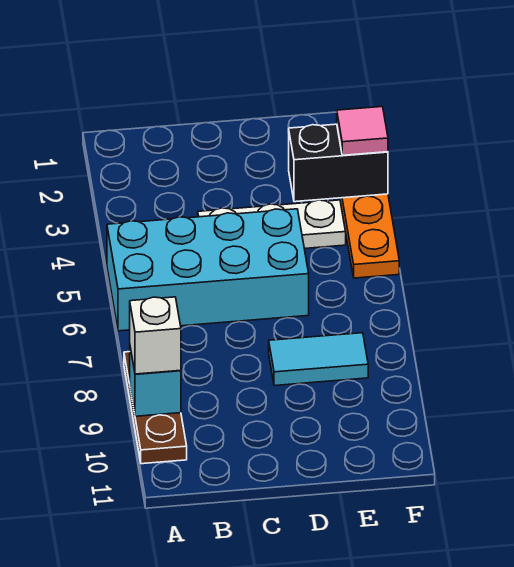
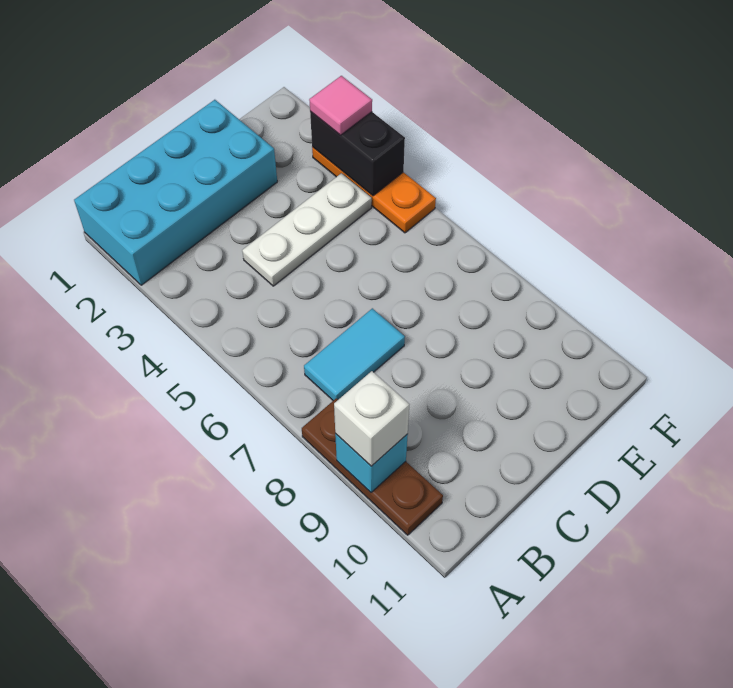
cyan 2x4 brick [107,209,309,331] -> cyan 2x4 brick moved to [74,100,277,285]
cyan 1x2 tile [269,333,368,386] -> cyan 1x2 tile moved to [304,308,405,401]
black 1x2 brick [289,124,388,202] -> black 1x2 brick turned to [310,112,405,196]

